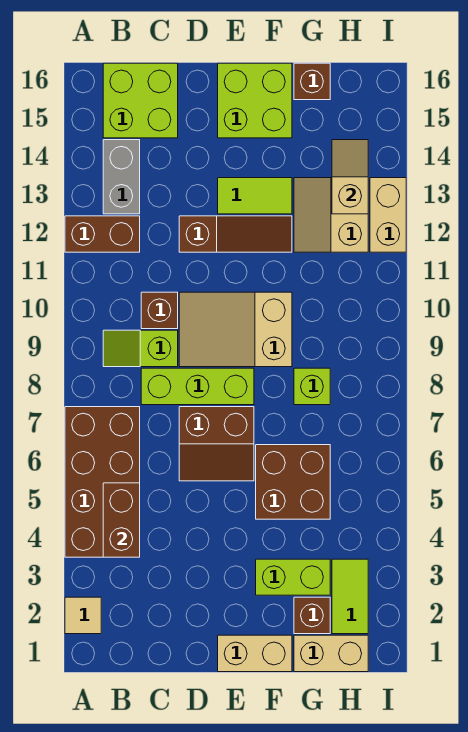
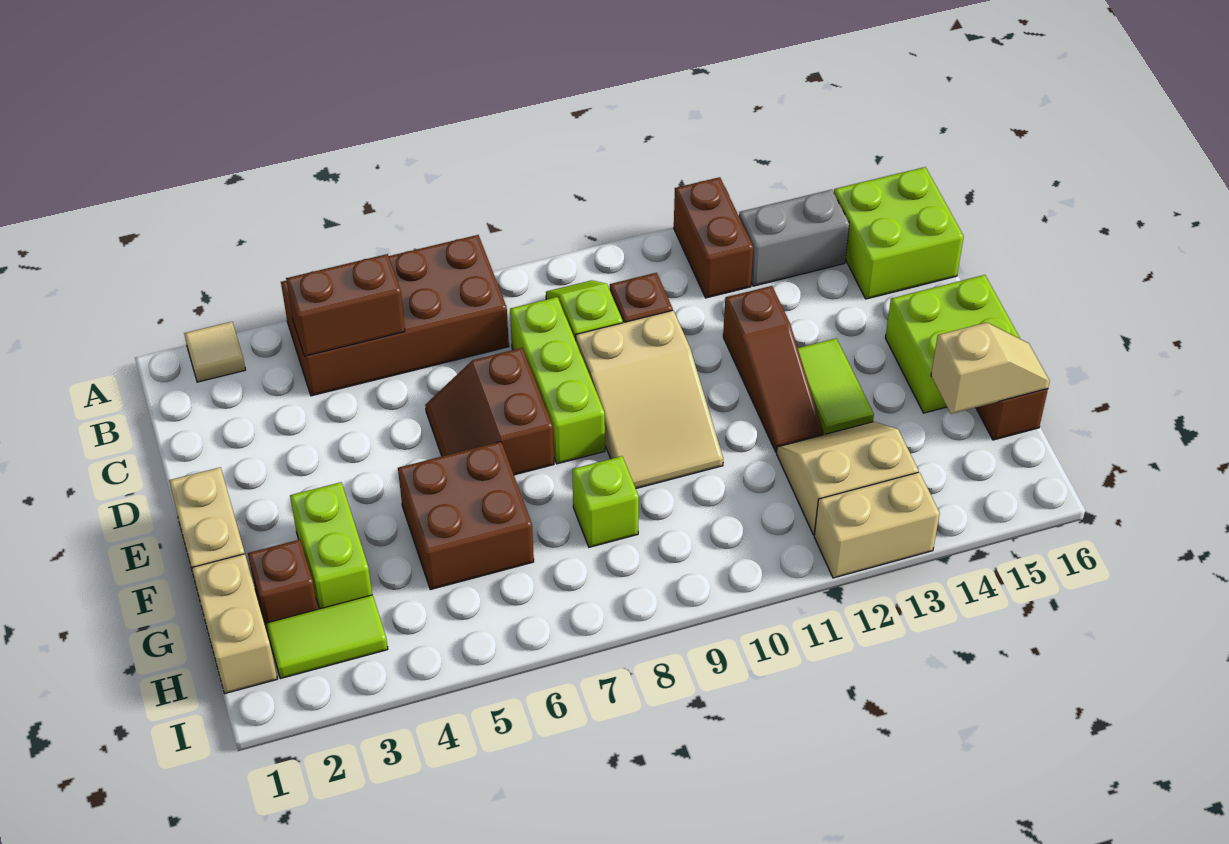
tan 2x3 slope [179,292,292,367] -> tan 2x3 slope turned to [576,310,723,488]
tan 1x2 slope [332,140,368,214] -> tan 1x2 slope moved to [931,322,1050,414]

